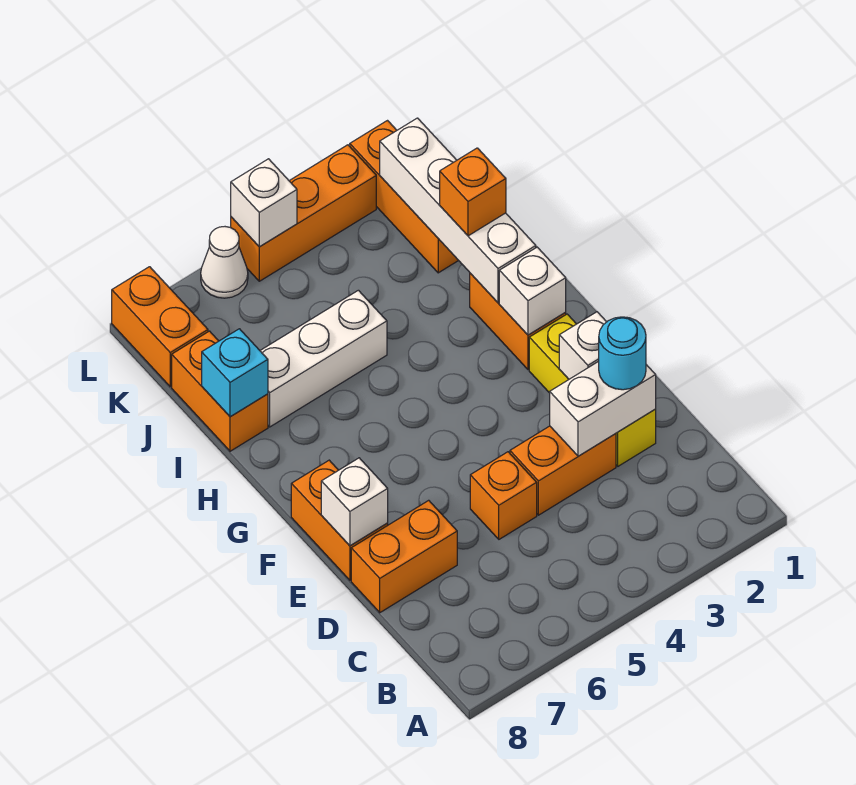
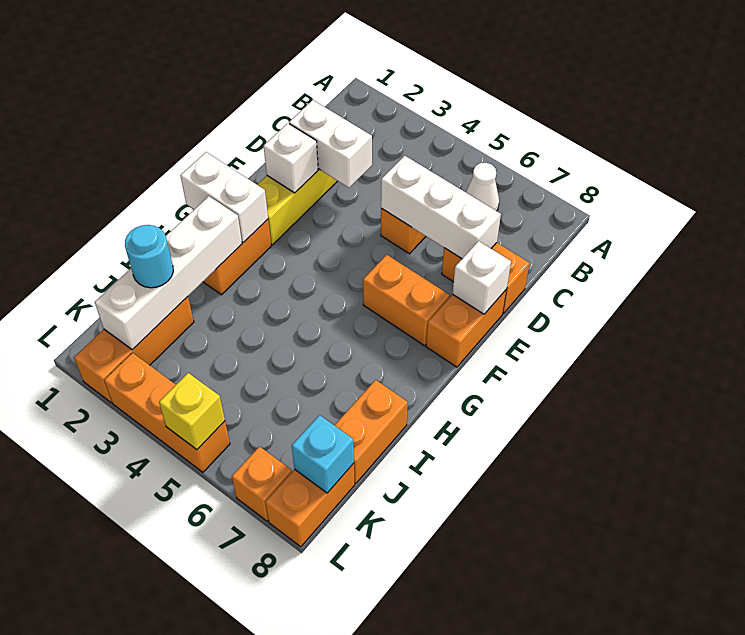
cyan 1x1 round brick [599,317,646,390] -> cyan 1x1 round brick moved to [125,225,173,288]
orange 1x2 brick [510,426,616,515] -> orange 1x2 brick moved to [363,255,450,346]
white 1x1 brick [499,247,566,335] -> white 1x2 brick [180,152,268,242]
orange 1x1 brick [440,148,506,236] -> orange 1x1 brick moved to [232,446,292,521]
white 1x3 brick [260,290,387,427] -> white 1x3 brick moved to [381,156,501,259]
cyan 1x1 brick [202,329,268,417] -> cyan 1x1 brick moved to [292,415,354,493]
white 1x1 brick [231,159,297,247] -> yellow 1x1 brick [159,373,225,450]
white 1x1 cone [201,227,248,298] -> white 1x1 cone moved to [466,163,499,211]

